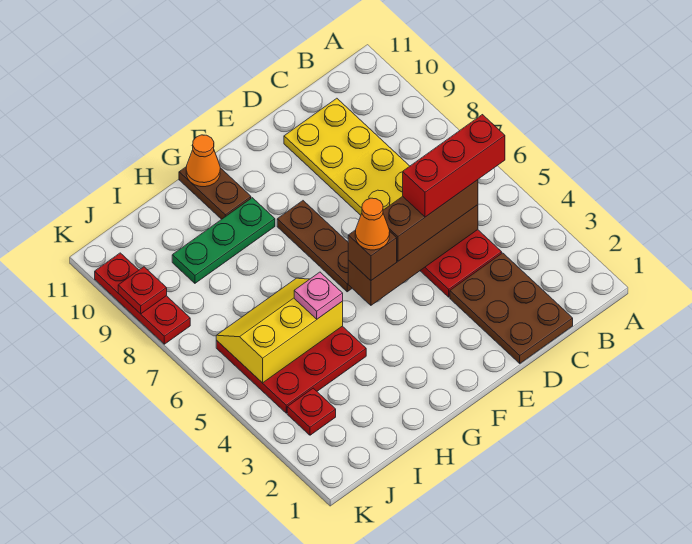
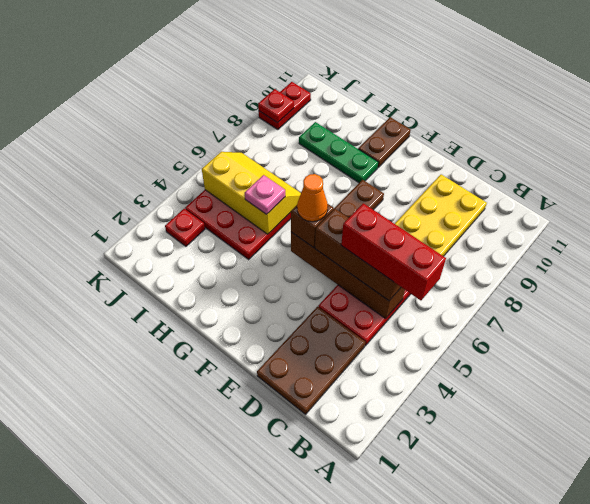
orange 1x1 cone [186,135,220,187] -> none
red 1x3 plate [95,253,190,344] -> red 1x2 plate [259,82,311,129]

